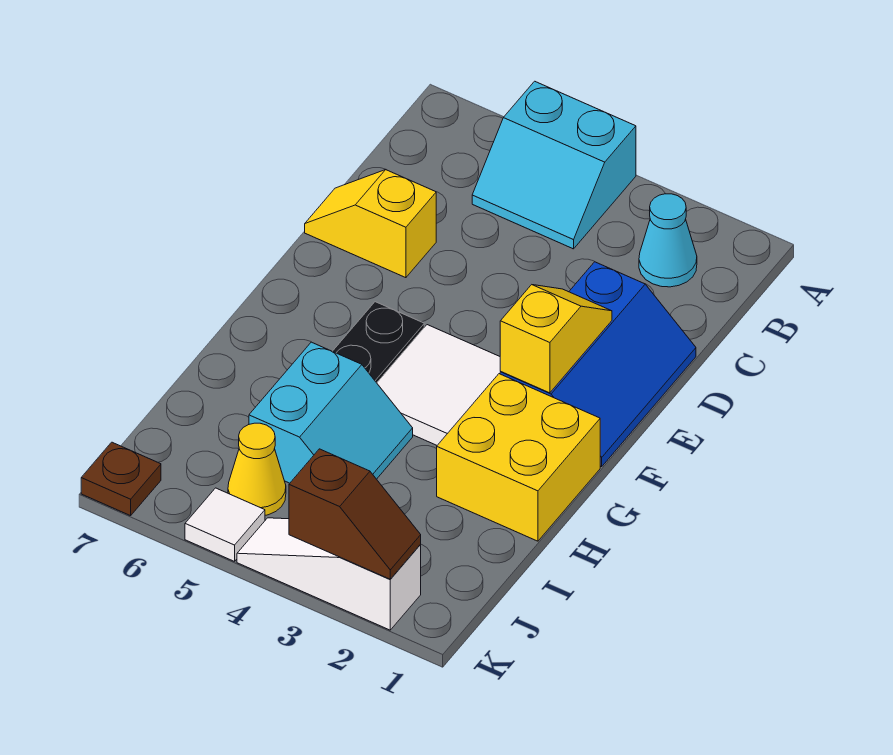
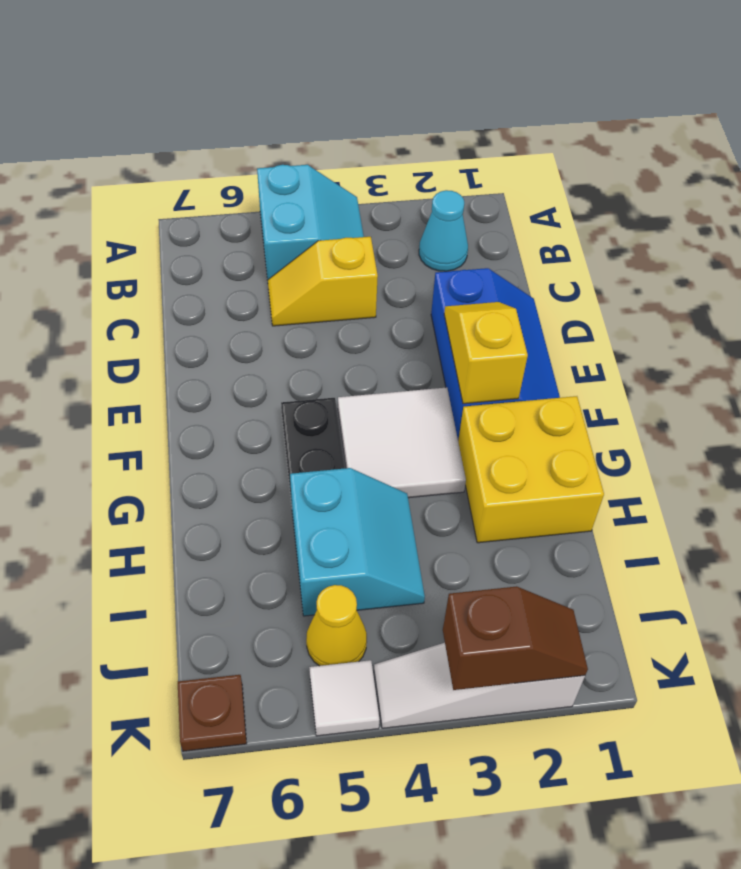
cyan 2x2 slope [472,81,636,249] -> cyan 2x2 slope turned to [257,165,364,280]
yellow 1x2 slope [305,170,436,278] -> yellow 1x2 slope moved to [268,237,378,326]

